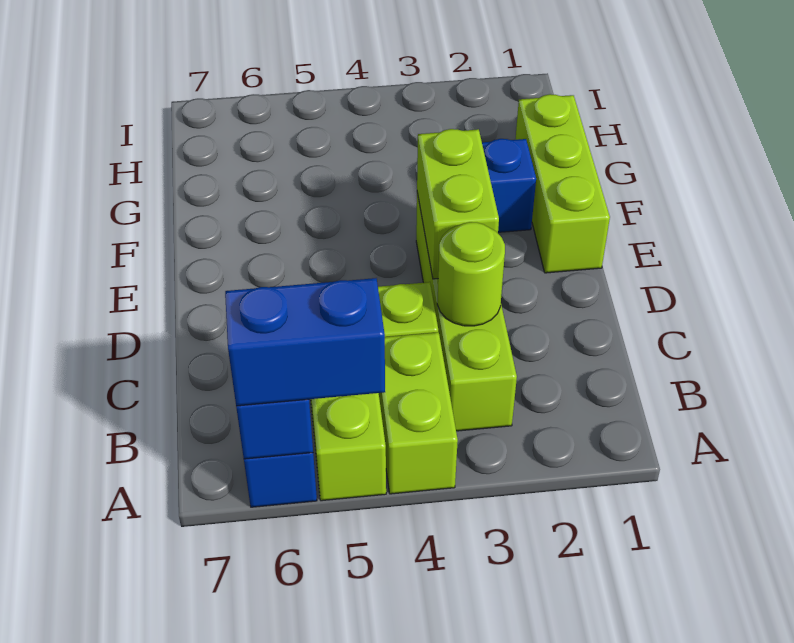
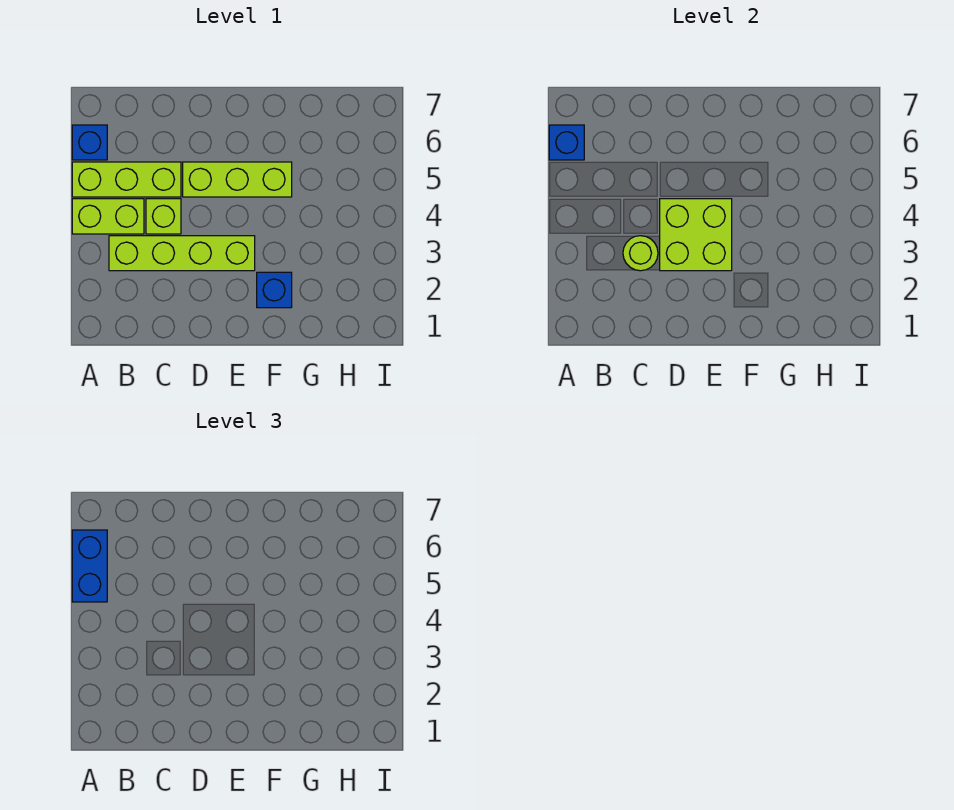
lime 1x2 brick [417,129,499,279] -> lime 2x2 brick [660,199,732,271]
lime 1x3 brick [515,94,610,273] -> lime 1x3 brick moved to [183,162,292,197]

